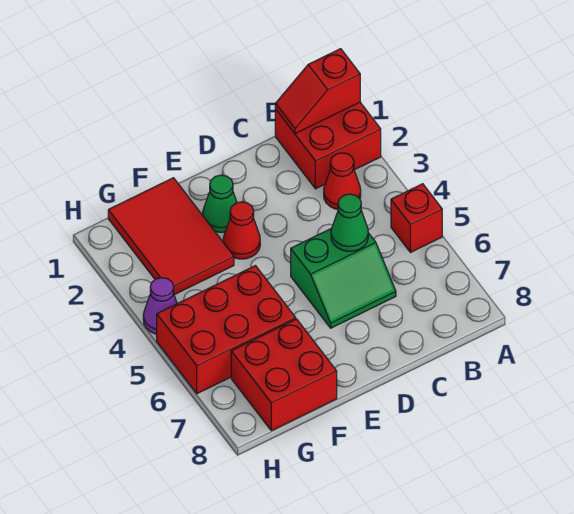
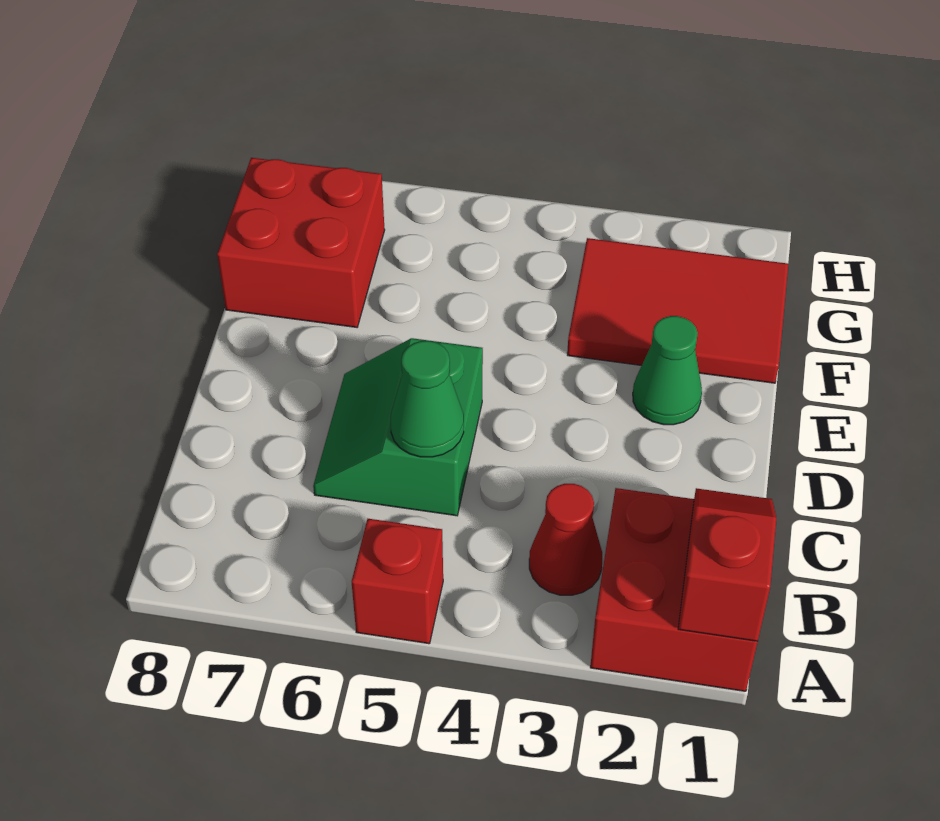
red 1x1 cone [223,202,260,259] -> none
red 2x3 brick [157,266,296,394] -> none
purple 1x1 cone [143,278,177,334] -> none

